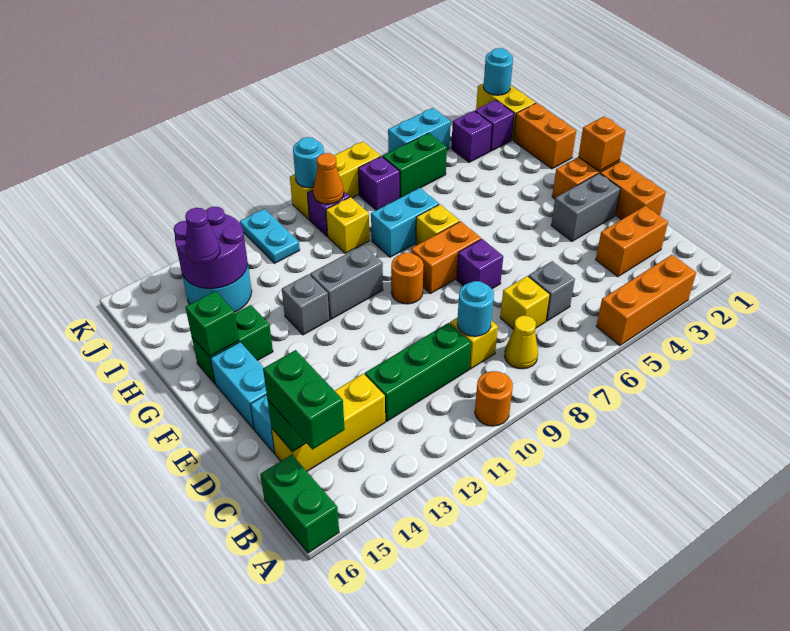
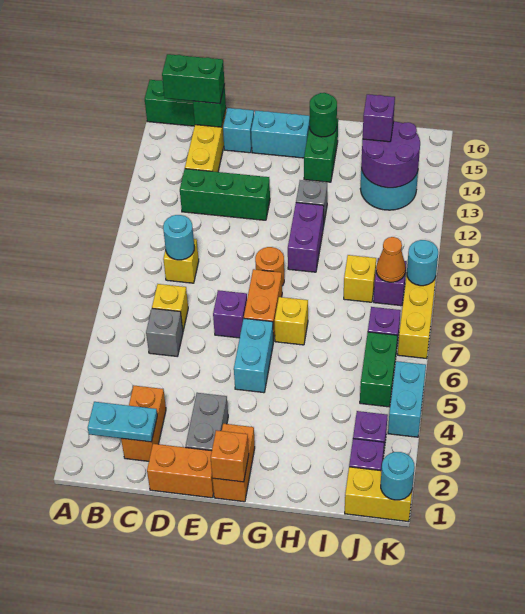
orange 1x3 brick [596,255,696,346] -> none
orange 1x1 round brick [475,371,513,426] -> none
yellow 1x1 cone [504,316,538,369] -> none
green 1x3 brick [365,323,471,421] -> green 1x3 brick turned to [180,169,270,220]
grey 1x2 brick [310,245,383,319] -> purple 1x2 brick [288,203,324,272]
green 1x1 brick [185,291,239,357] -> green 1x1 round brick [310,93,337,137]
orange 1x2 brick [513,103,576,169] -> none
cyan 1x2 brick [371,188,439,257] -> cyan 1x2 brick moved to [234,318,273,393]
purple 1x1 cone [185,208,220,264] -> purple 1x1 brick [363,94,395,142]
cyan 1x2 plate [240,209,300,263] -> cyan 1x2 plate moved to [88,402,157,442]

